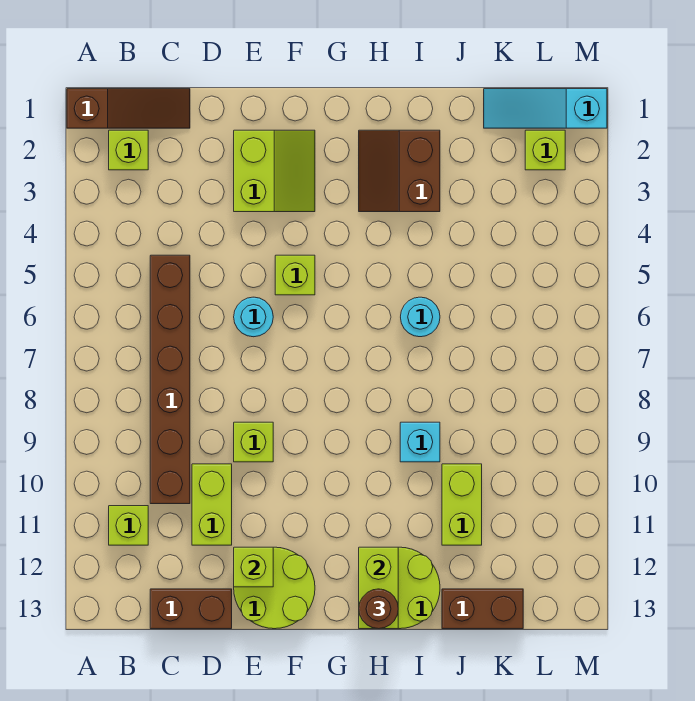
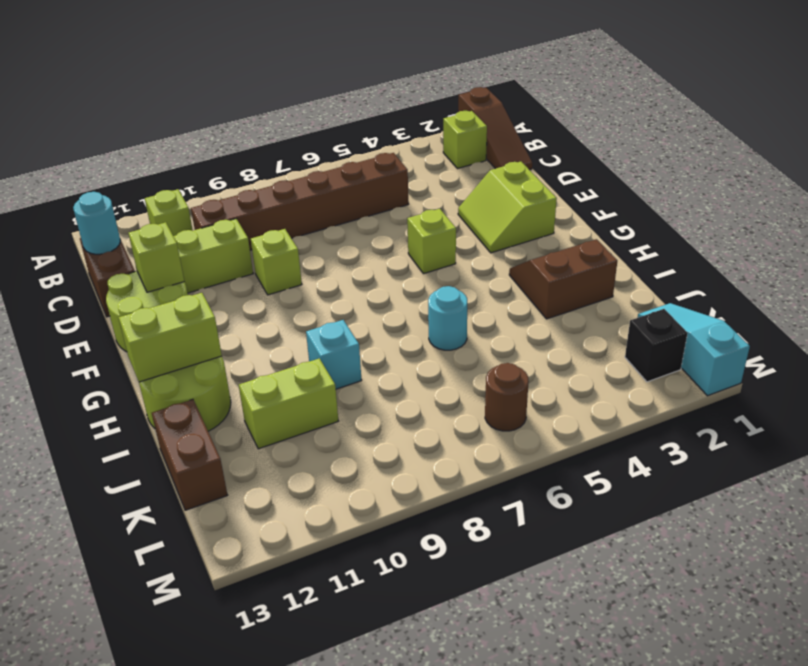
lime 2x2 slope [234,130,315,212] -> lime 2x2 slope turned to [458,162,557,253]
cyan 1x1 round brick [234,297,273,337] -> cyan 1x1 round brick moved to [73,192,120,254]
brown 1x1 round brick [359,589,398,629] -> brown 1x1 round brick moved to [485,363,529,431]
lime 1x1 brick [525,130,565,170] -> black 1x1 brick [625,309,688,382]

